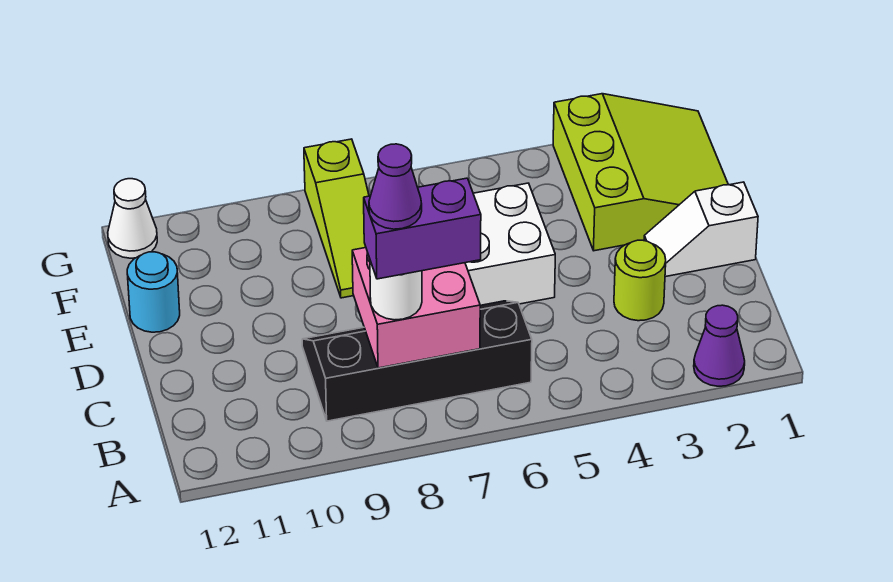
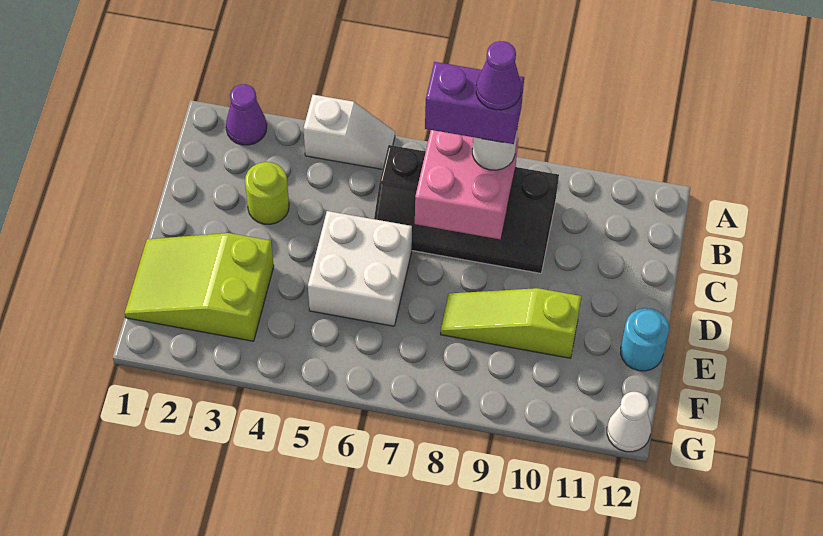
white 1x2 slope [644,182,758,277] -> white 1x2 slope moved to [303,95,395,169]
lime 3x3 slope [553,94,728,251] -> lime 2x3 slope [125,233,274,341]
lime 1x3 slope [304,139,369,298] -> lime 1x3 slope turned to [441,288,582,358]

